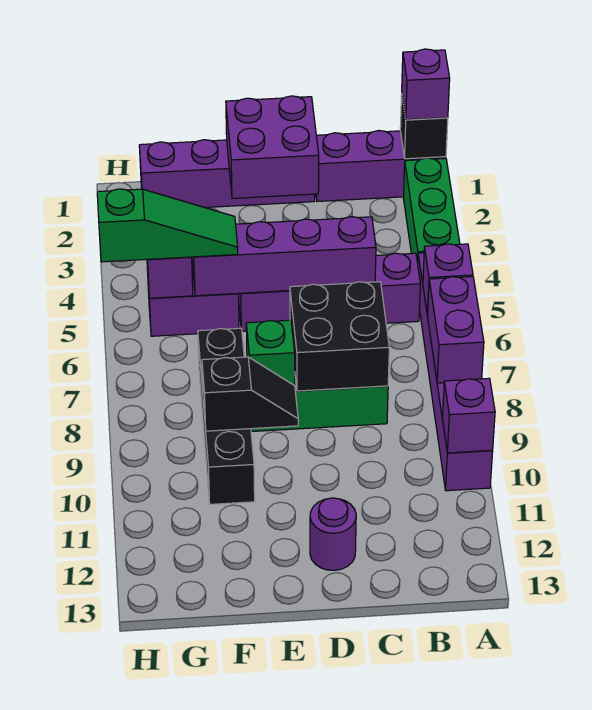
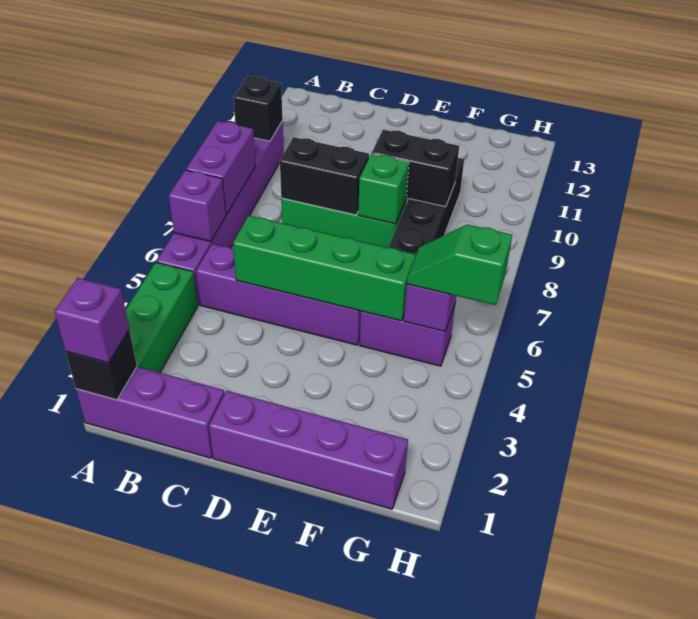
purple 1x1 brick [443,378,495,453] -> black 1x1 brick [233,76,283,141]
purple 1x4 brick [192,217,376,296] -> green 1x4 brick [233,216,416,321]
black 2x2 brick [290,282,389,391] -> black 1x2 brick [280,137,369,215]
purple 2x2 brick [226,96,319,198] -> none
purple 1x1 round brick [310,498,356,570] -> none
black 1x2 slope [202,357,298,431] -> black 1x2 brick [372,130,459,207]
green 1x3 slope [97,189,238,262] -> green 1x2 slope [407,225,512,305]

